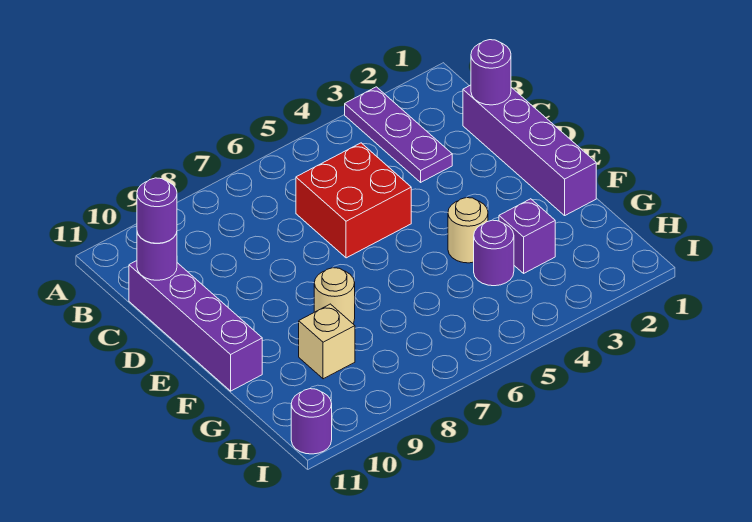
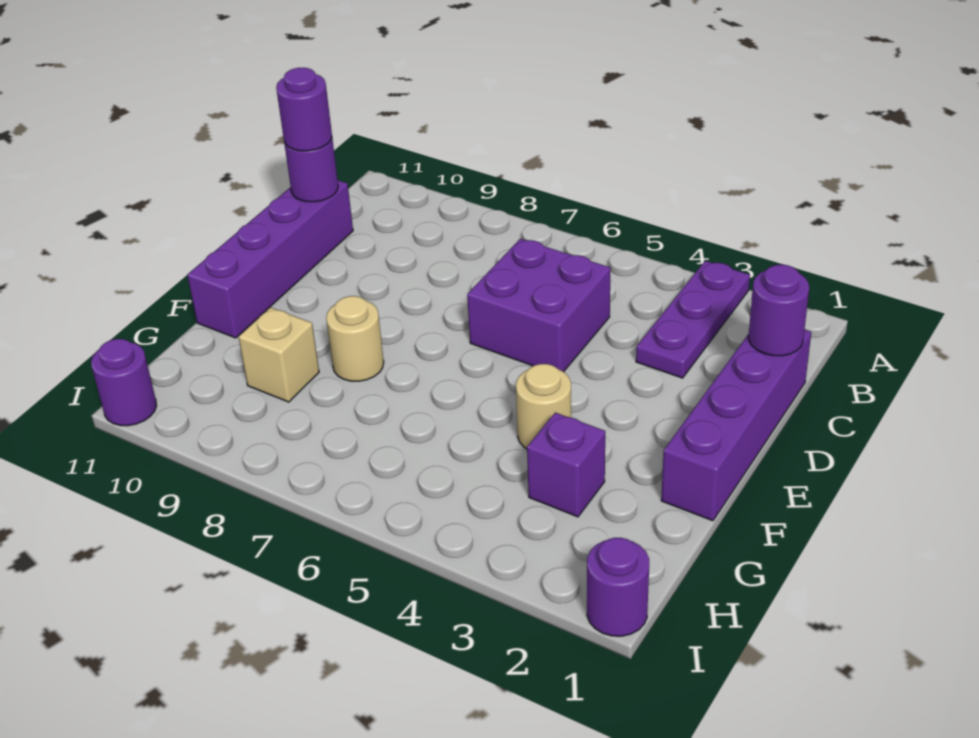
red 2x2 brick [296,143,411,258] -> purple 2x2 brick [467,239,610,372]
purple 1x1 round brick [474,220,514,286] -> purple 1x1 round brick moved to [587,538,649,636]

